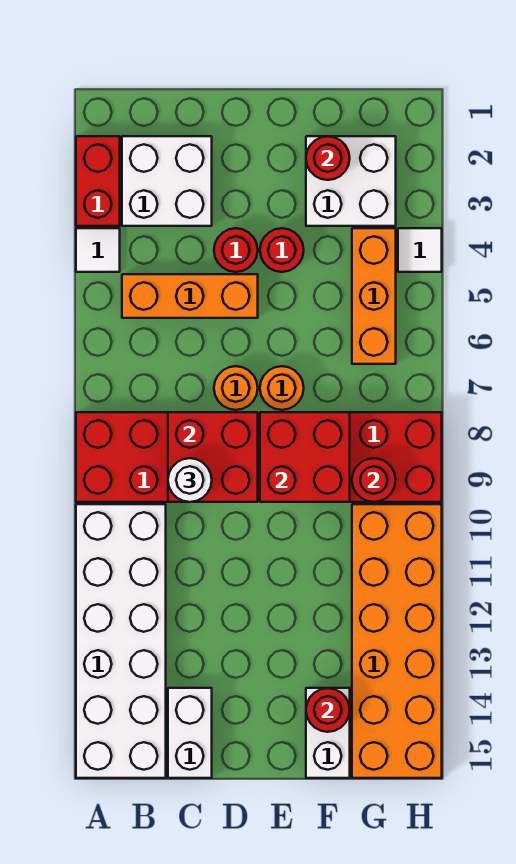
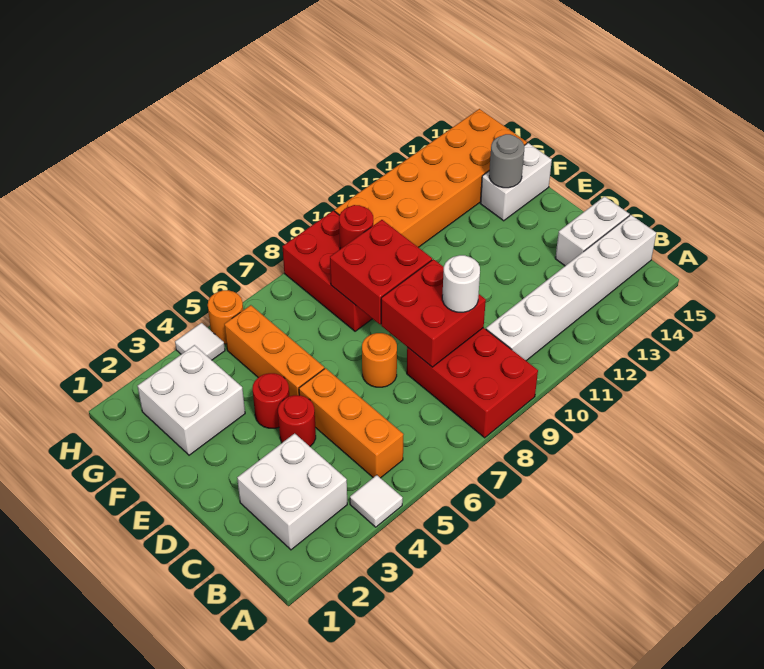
red 1x2 brick [76,136,120,226] -> none
white 2x6 brick [76,504,166,778] -> white 1x6 brick [486,215,656,361]
orange 1x1 round brick [260,366,304,410] -> orange 1x1 round brick moved to [208,290,243,344]
red 1x1 round brick [306,136,350,180] -> none
red 1x1 round brick [306,688,350,732] -> grey 1x1 round brick [489,134,524,188]
orange 1x3 brick [352,228,396,364] -> orange 1x3 brick turned to [224,305,324,396]

